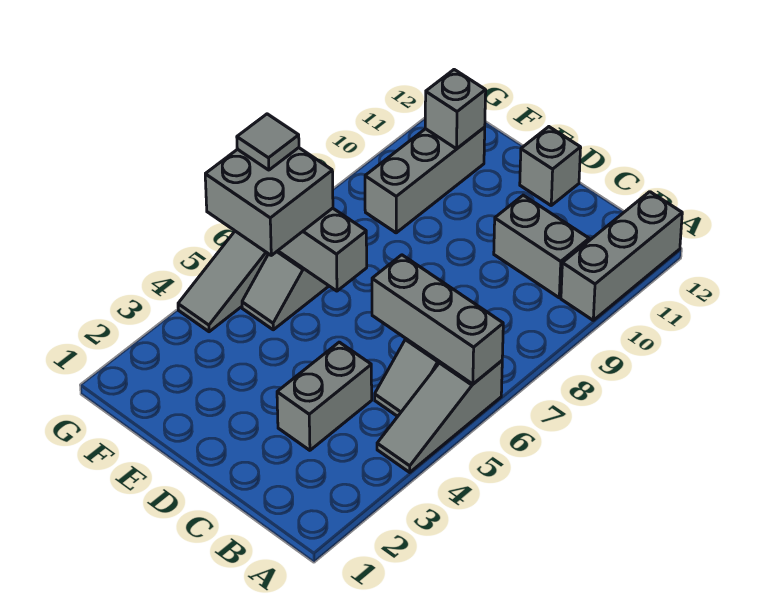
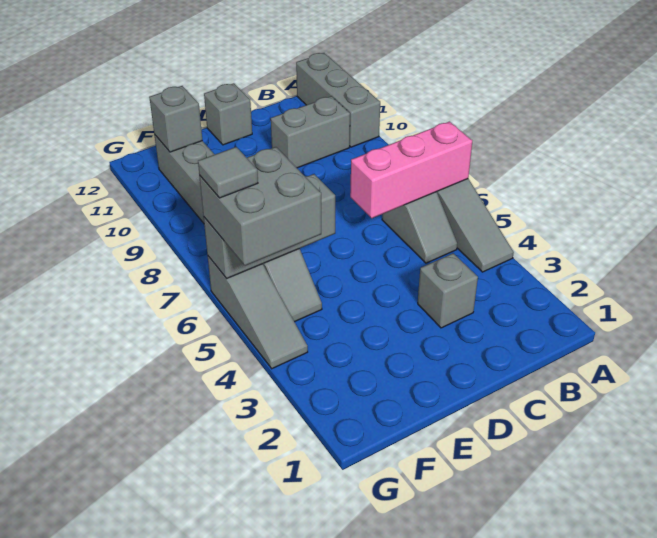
grey 1x3 brick [372,255,503,384] -> pink 1x3 brick [350,122,472,218]
grey 1x2 brick [277,342,372,450] -> grey 1x1 brick [418,253,478,328]

